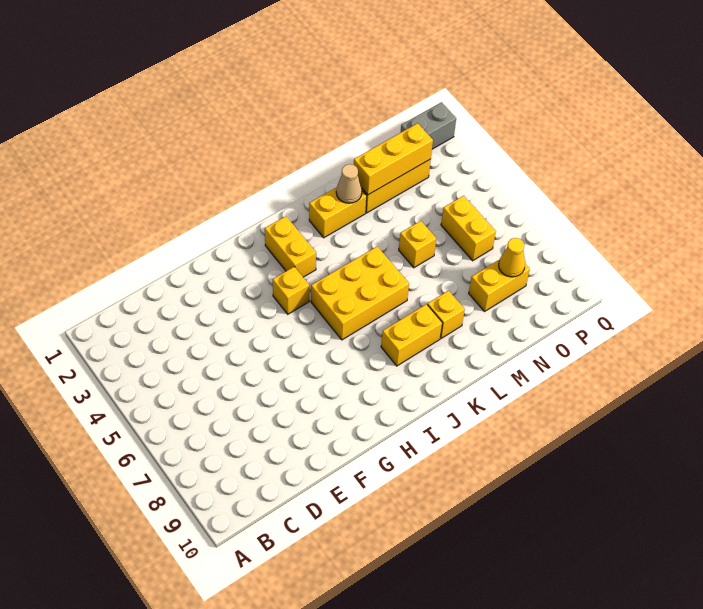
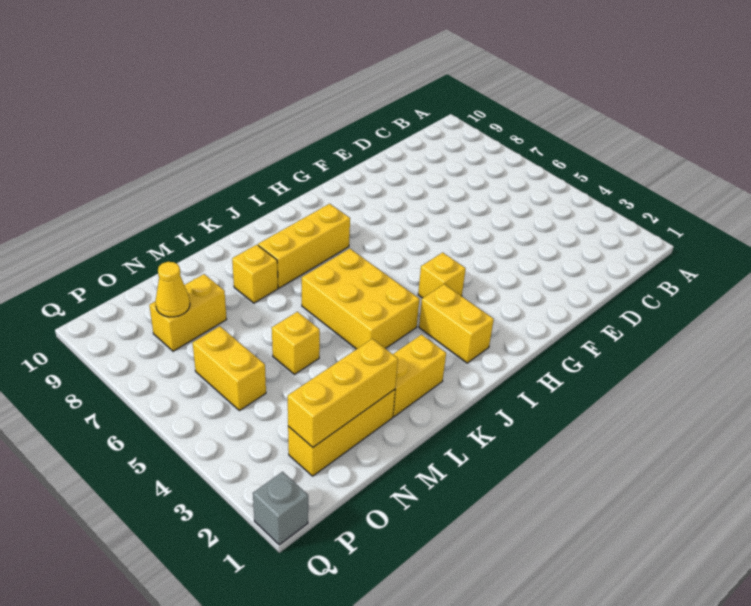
yellow 2x3 brick [311,246,409,340] -> yellow 2x3 brick turned to [302,249,419,349]
yellow 1x2 brick [381,304,442,366] -> yellow 1x3 brick [258,204,350,288]
tan 1x1 cone [336,164,362,203] -> none
grey 1x2 brick [401,102,456,149] -> grey 1x1 brick [253,472,308,545]

